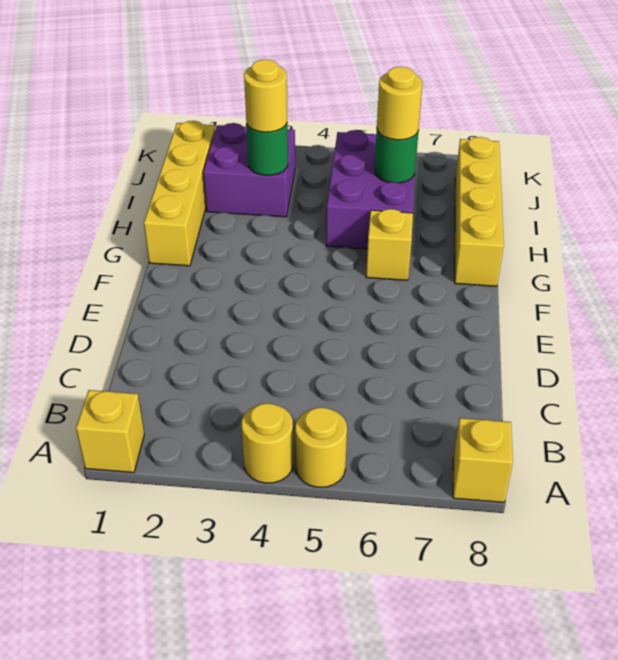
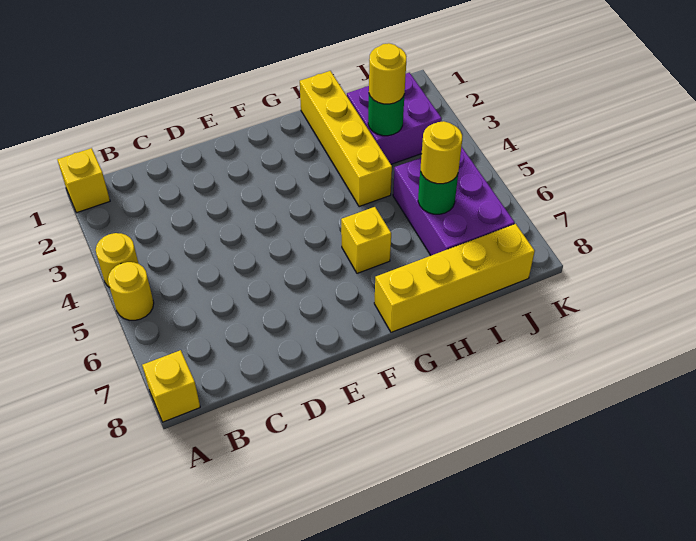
yellow 1x4 brick [144,121,215,266] -> yellow 1x4 brick turned to [300,71,392,207]
purple 2x3 brick [326,130,415,249] -> purple 2x3 brick turned to [393,147,515,255]

